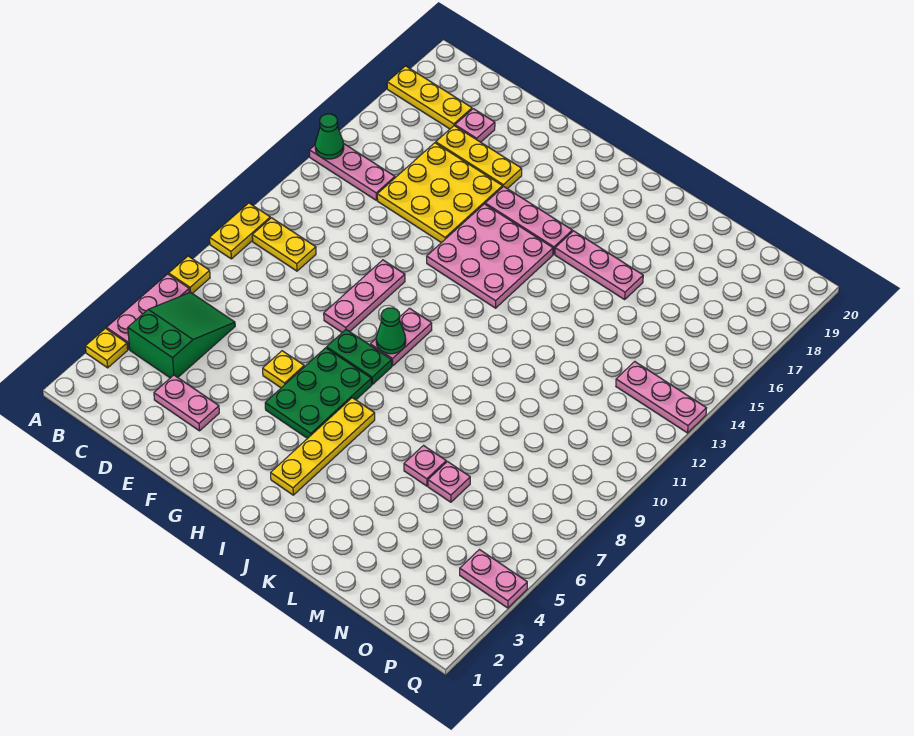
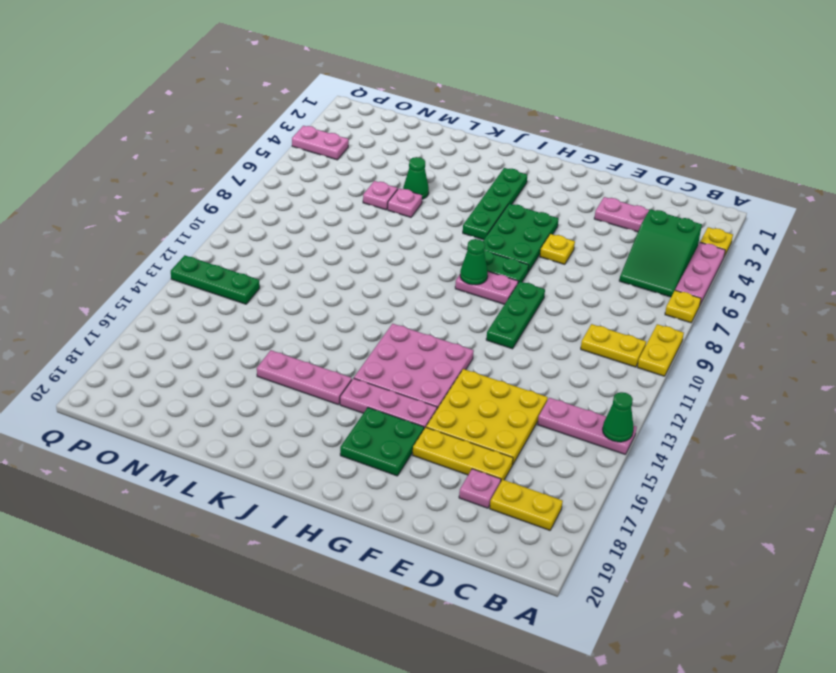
yellow 1x3 plate [387,66,472,129] -> yellow 1x2 plate [490,480,563,530]
pink 1x3 plate [324,260,405,332] -> green 1x3 plate [486,282,545,349]
none -> green 2x2 plate [340,408,424,476]
pink 1x2 plate [370,308,432,366] -> pink 1x2 plate turned to [455,272,518,304]
yellow 1x4 plate [271,398,375,495] -> green 1x4 plate [463,168,527,240]
none -> green 1x1 cone [403,157,429,199]
pink 1x3 plate [616,362,706,433] -> green 1x3 plate [171,255,260,304]

